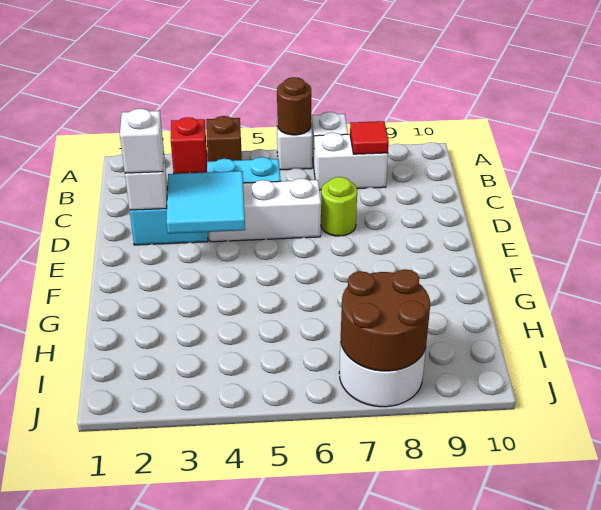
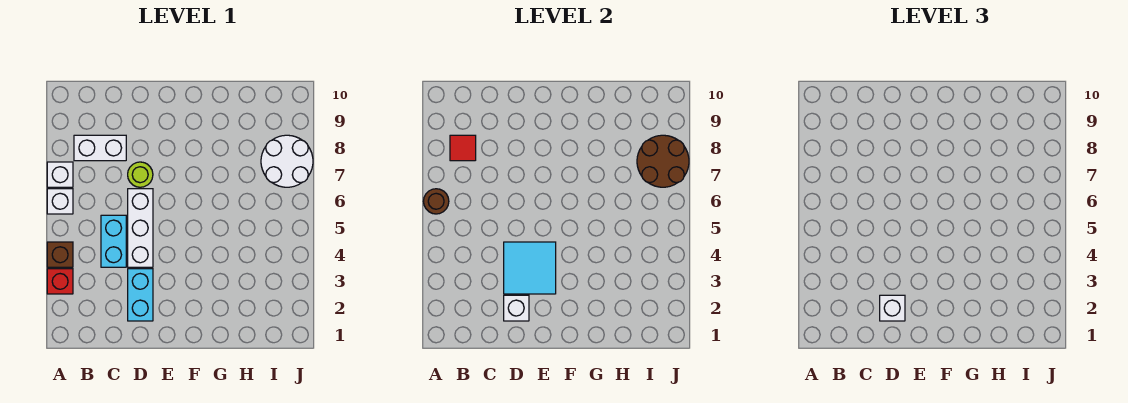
white 1x2 brick [314,133,388,190] -> white 1x2 brick turned to [74,135,126,161]

